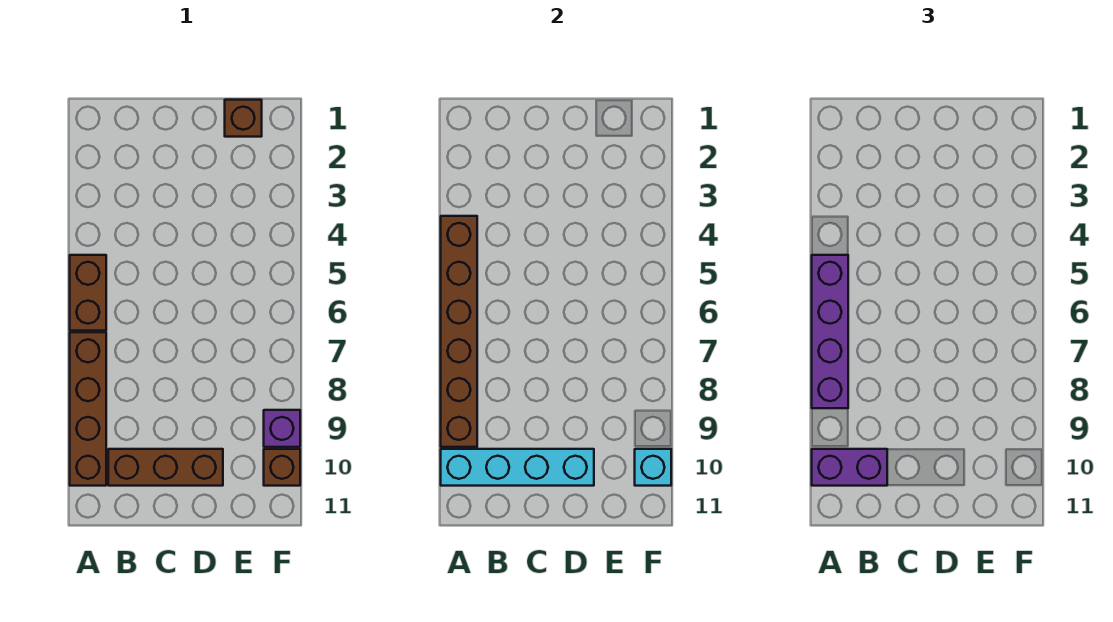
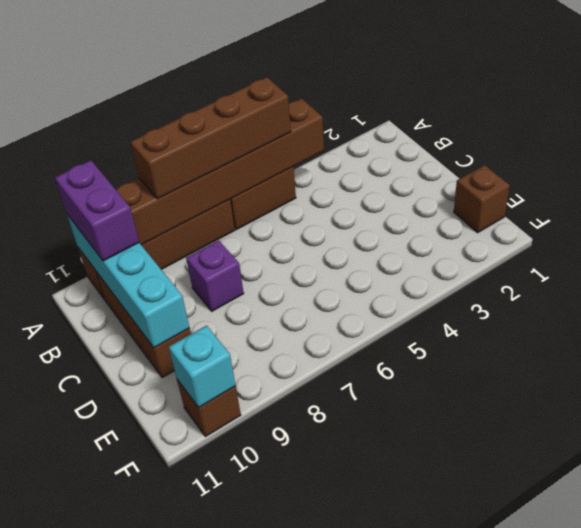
purple 1x4 brick [812,255,848,408] -> brown 1x4 brick [130,77,291,199]
purple 1x1 brick [264,410,300,447] -> purple 1x1 brick moved to [186,240,244,311]

